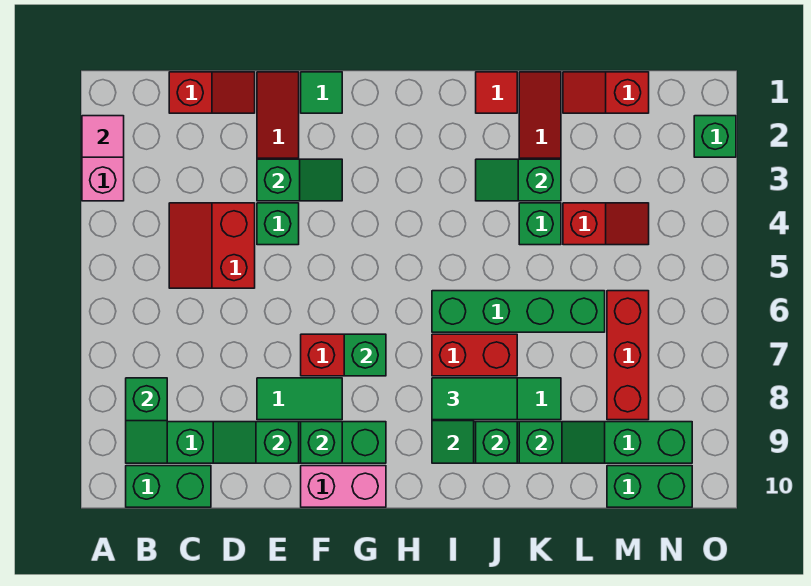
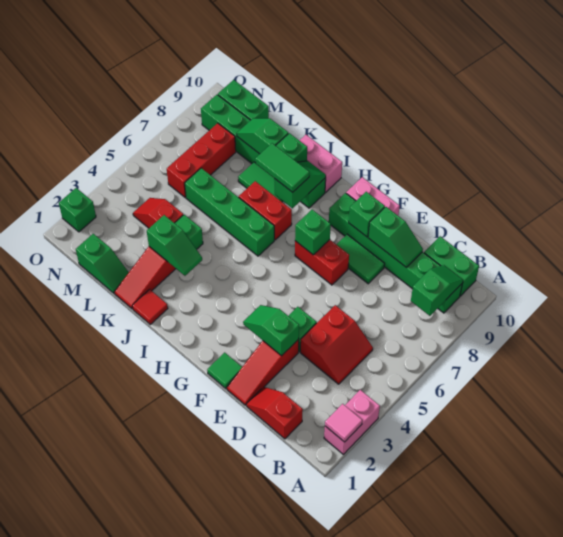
none -> pink 1x2 brick [299,135,342,192]
red 1x2 slope [563,72,649,113] -> green 1x2 slope [76,234,129,293]

